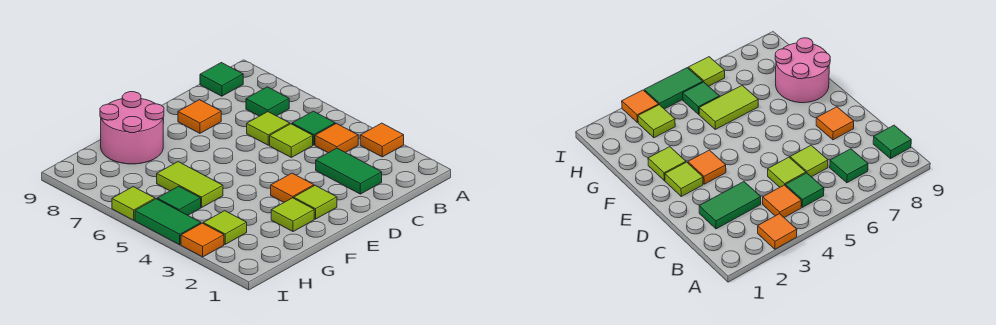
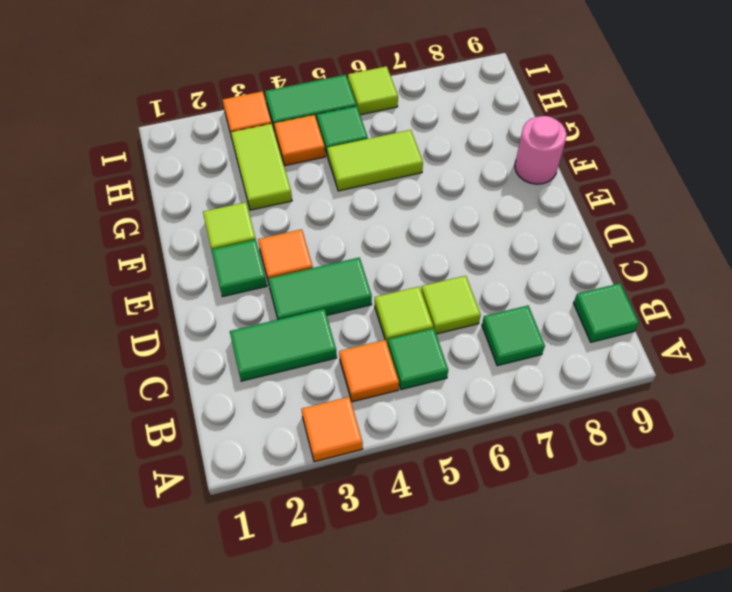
none -> green 1x2 tile [268,257,372,319]
orange 1x1 tile [178,100,221,133] -> orange 1x1 tile moved to [274,115,325,166]
lime 1x1 tile [294,186,337,219] -> green 1x1 tile [211,240,267,297]
pink 2x2 round brick [100,92,164,164] -> pink 1x1 round brick [515,116,567,184]
lime 1x1 tile [203,211,247,244] -> lime 1x2 tile [231,124,292,210]

